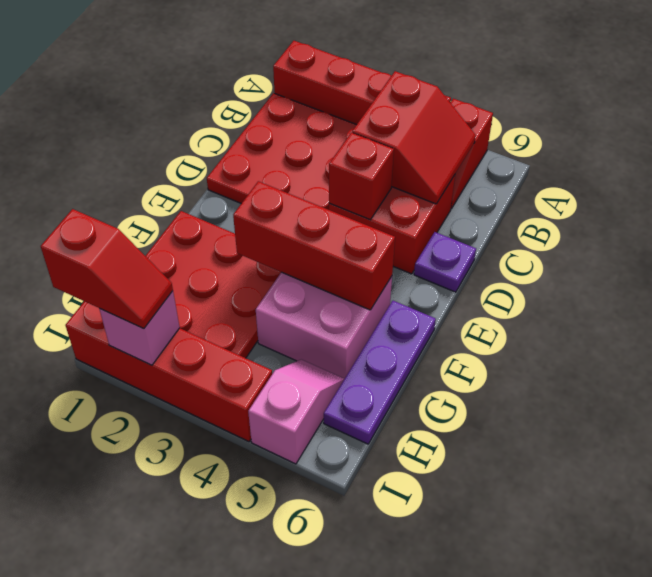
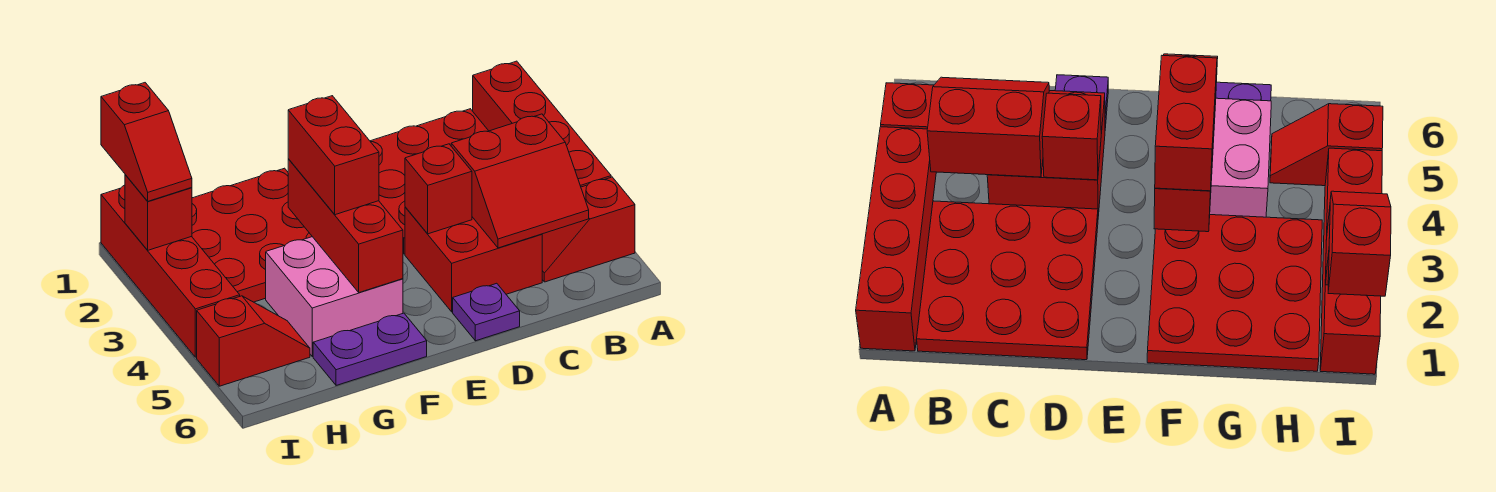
none -> red 1x2 brick [288,96,379,215]
purple 1x3 plate [324,301,436,444] -> purple 1x2 plate [313,313,427,385]
pink 1x2 slope [248,359,344,464] -> red 1x2 slope [197,296,310,386]
pink 1x1 brick [100,291,180,365] -> red 1x1 brick [125,175,192,250]

